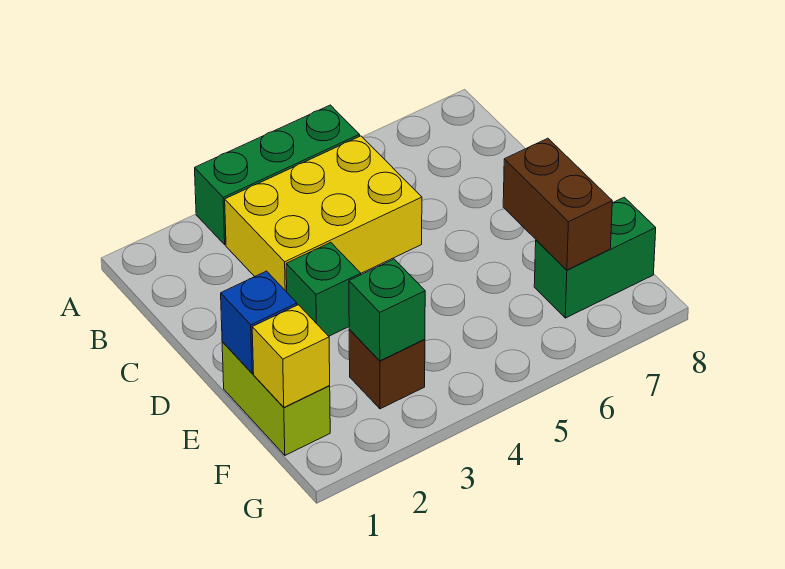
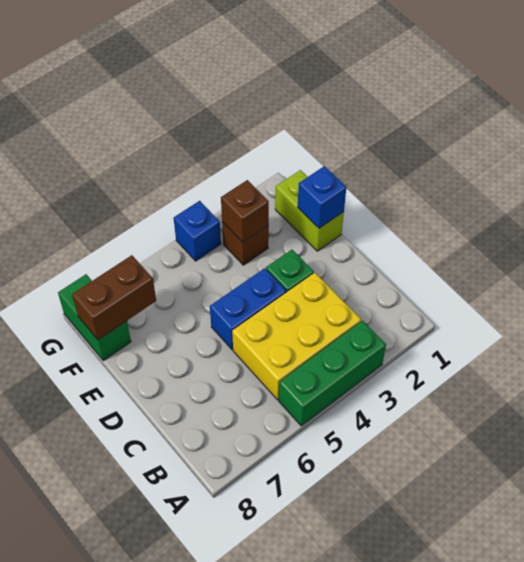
none -> blue 1x2 brick [210,268,286,350]
brown 1x2 brick [503,138,612,270] -> brown 1x2 brick turned to [72,255,156,340]
yellow 1x1 brick [252,305,330,408] -> none
green 1x1 brick [349,259,425,361] -> brown 1x1 brick [221,180,269,243]
green 1x2 brick [534,197,656,318] -> green 1x2 brick turned to [58,274,131,361]
none -> blue 1x1 brick [174,201,221,261]

